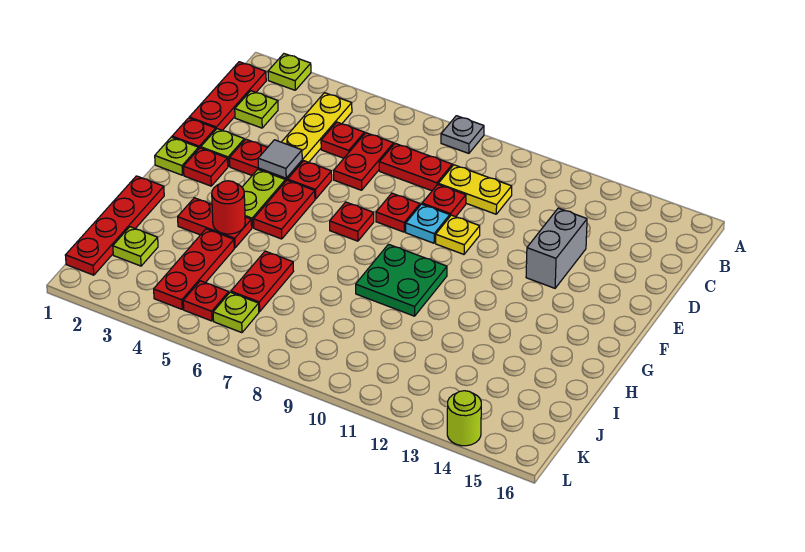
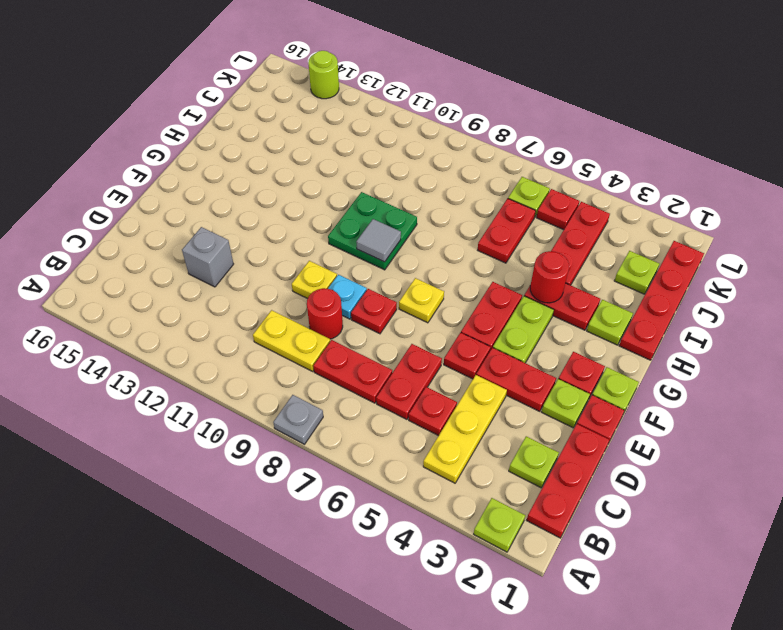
red 1x1 plate [422,185,466,217] -> red 1x1 round brick [307,288,343,339]
grey 1x2 brick [526,208,587,288] -> grey 1x1 brick [182,227,233,287]
grey 1x1 tile [258,140,302,178] -> grey 1x1 tile moved to [356,219,401,262]
red 1x1 plate [330,202,374,241] -> yellow 1x1 plate [399,278,444,323]
none -> lime 1x1 plate [587,300,633,345]

